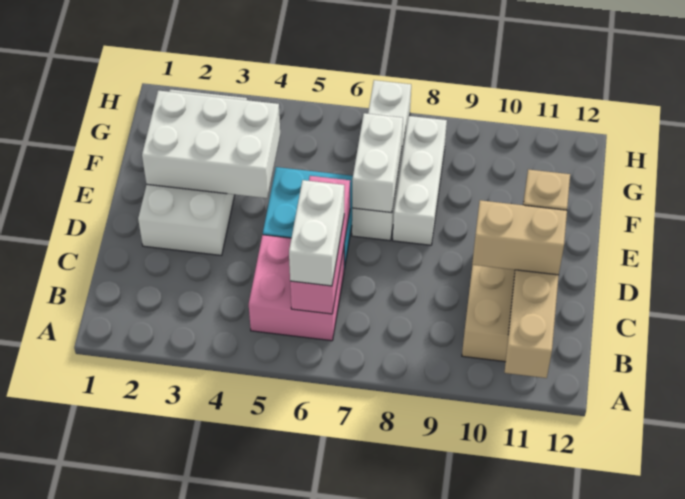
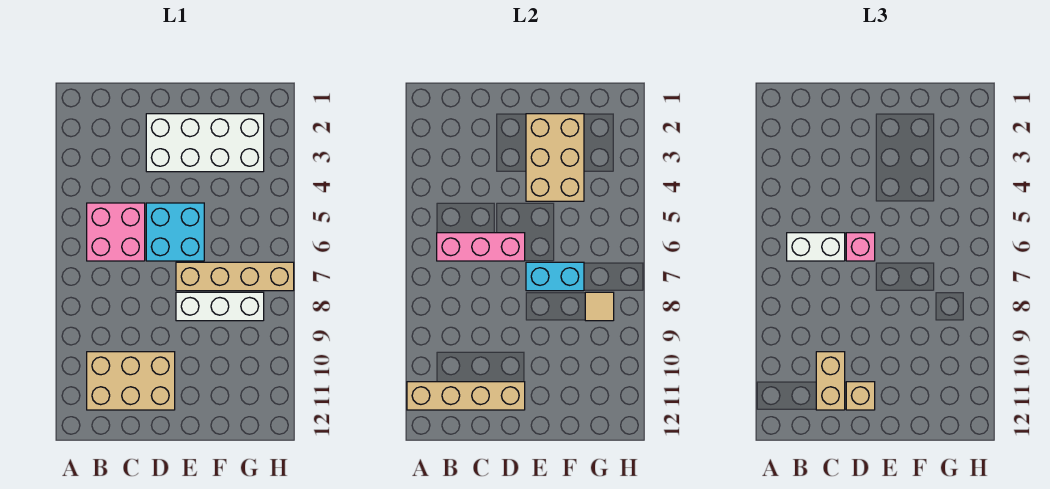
none -> pink 1x1 brick [846,233,875,261]
white 2x3 brick [142,90,280,198] -> tan 2x3 brick [526,114,584,201]
white 1x4 brick [352,80,411,241] -> tan 1x4 brick [176,262,294,291]
white 1x2 brick [352,113,403,213] -> cyan 1x2 brick [526,262,584,291]
none -> tan 1x1 tile [585,292,614,321]

